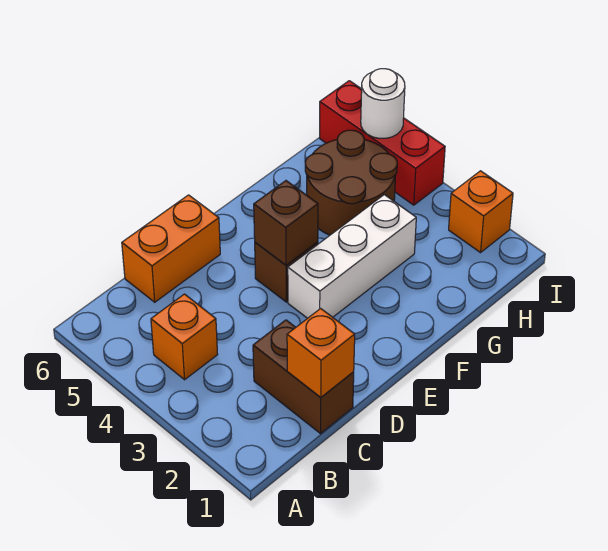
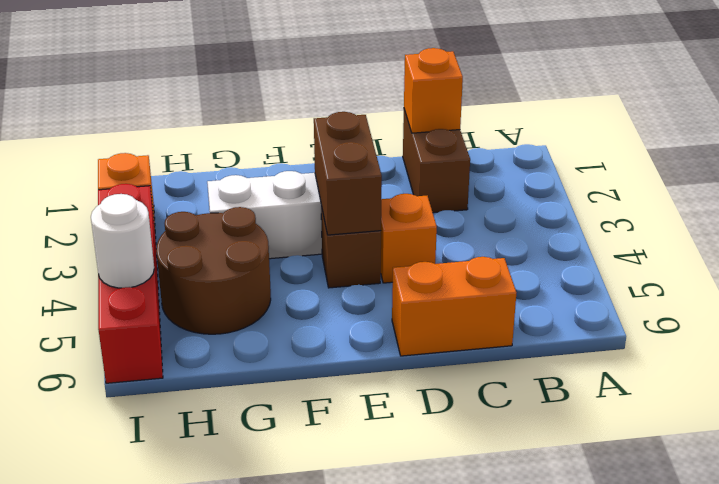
orange 1x1 brick [151,294,218,380] -> orange 1x1 brick moved to [381,194,437,283]
brown 1x1 brick [254,181,318,265] -> brown 1x2 brick [314,112,382,235]
red 1x3 brick [320,81,445,205] -> red 1x4 brick [98,184,163,383]

